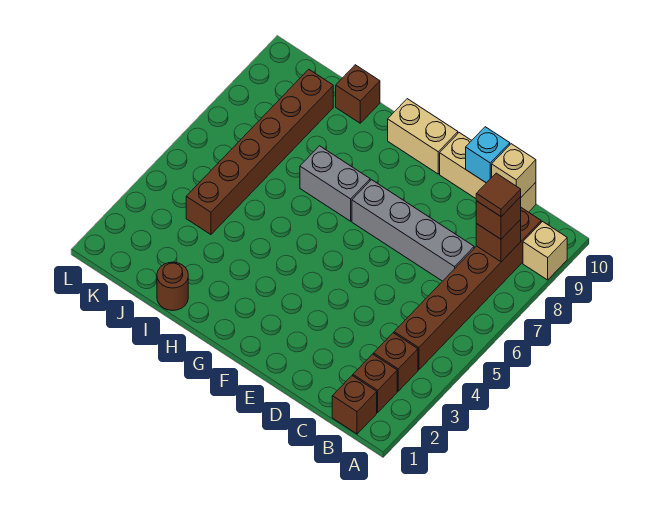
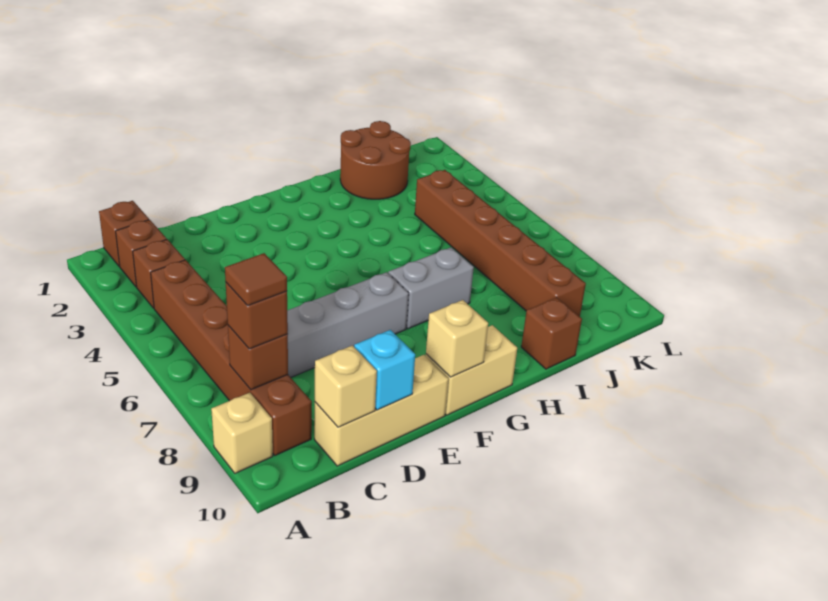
none -> tan 1x1 brick [426,300,488,377]
brown 1x1 round brick [157,262,188,311] -> brown 2x2 round brick [340,121,411,199]

